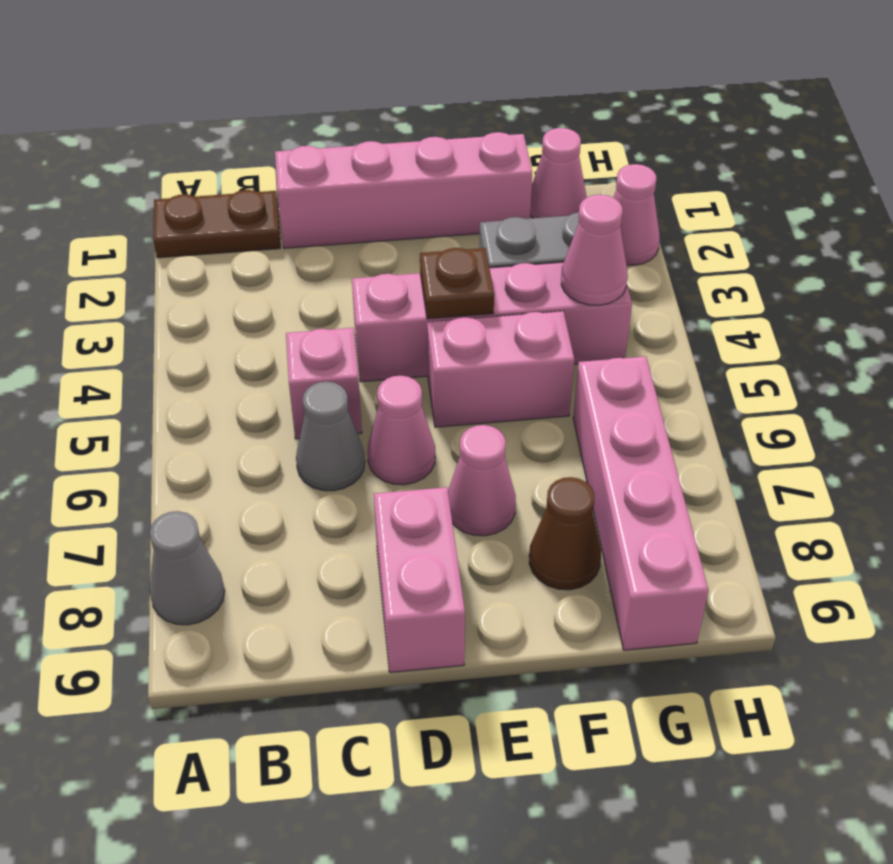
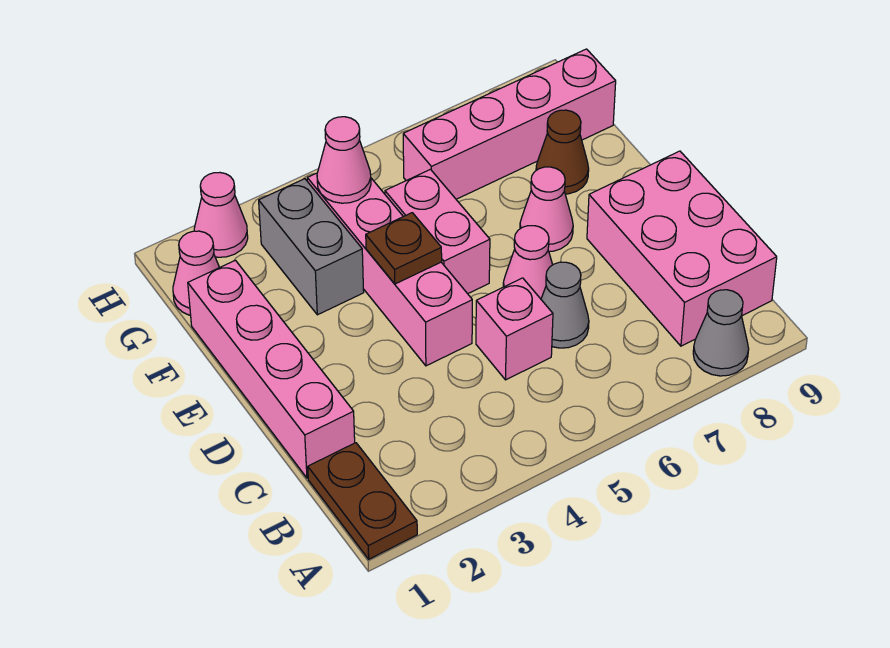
pink 1x2 brick [374,487,465,672] -> pink 2x3 brick [587,151,777,346]

